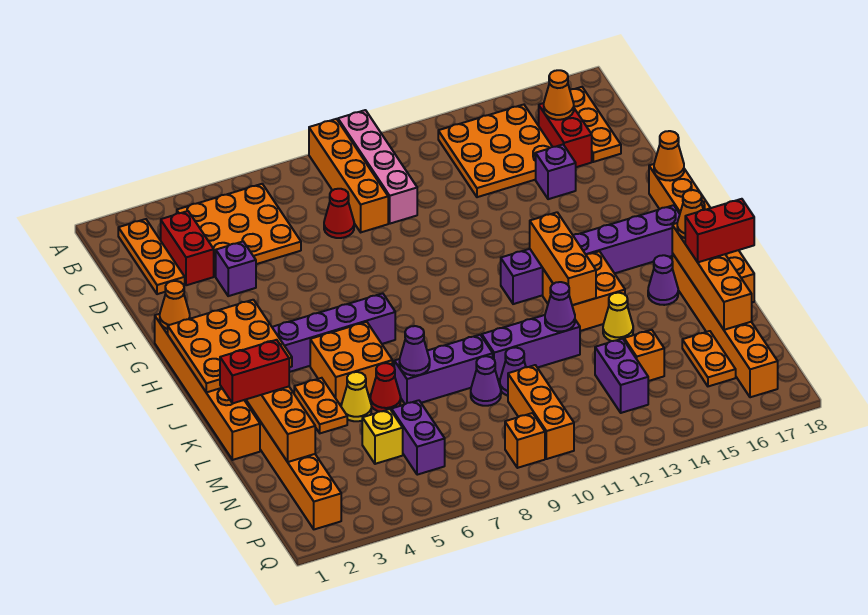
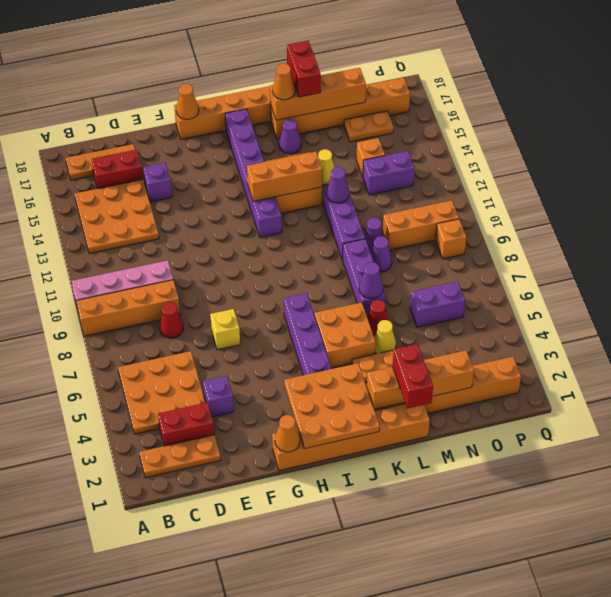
orange 1x1 cone [544,70,574,120] -> none
yellow 1x1 brick [362,409,403,464] -> yellow 1x1 brick moved to [210,309,240,350]

